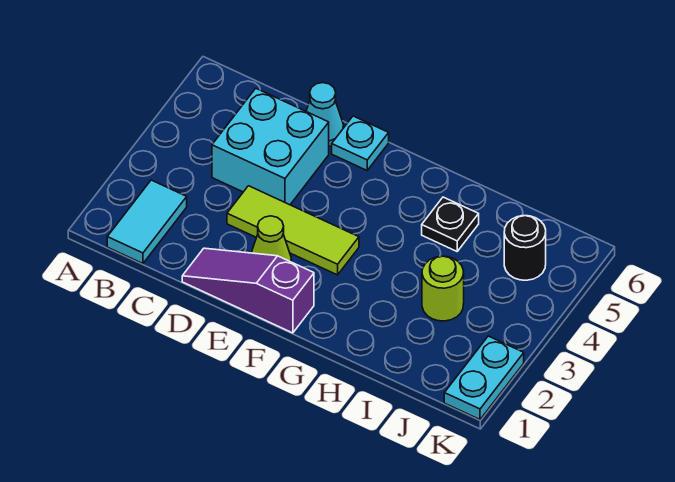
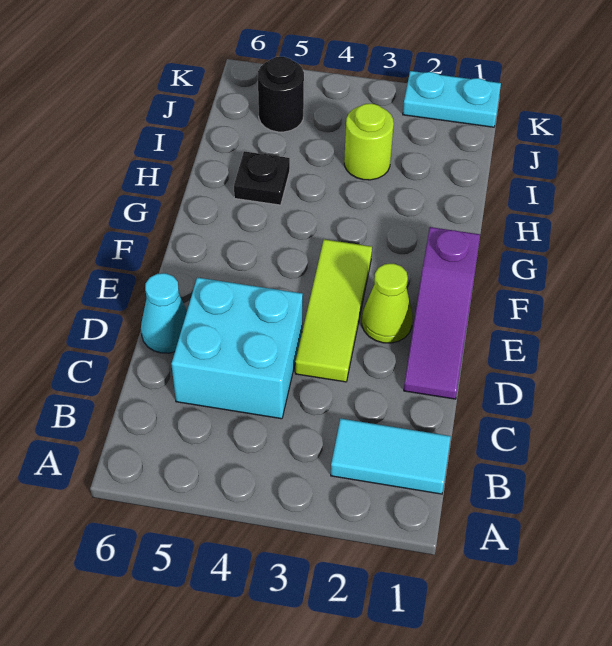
cyan 1x1 plate [332,116,389,170] -> none

